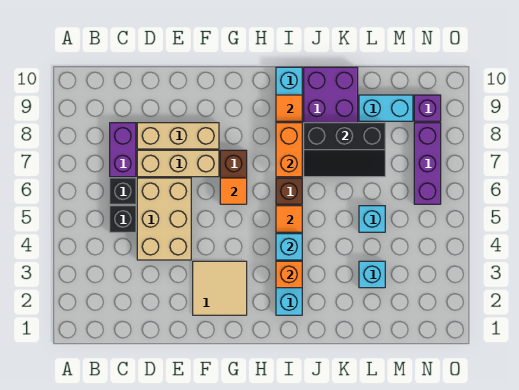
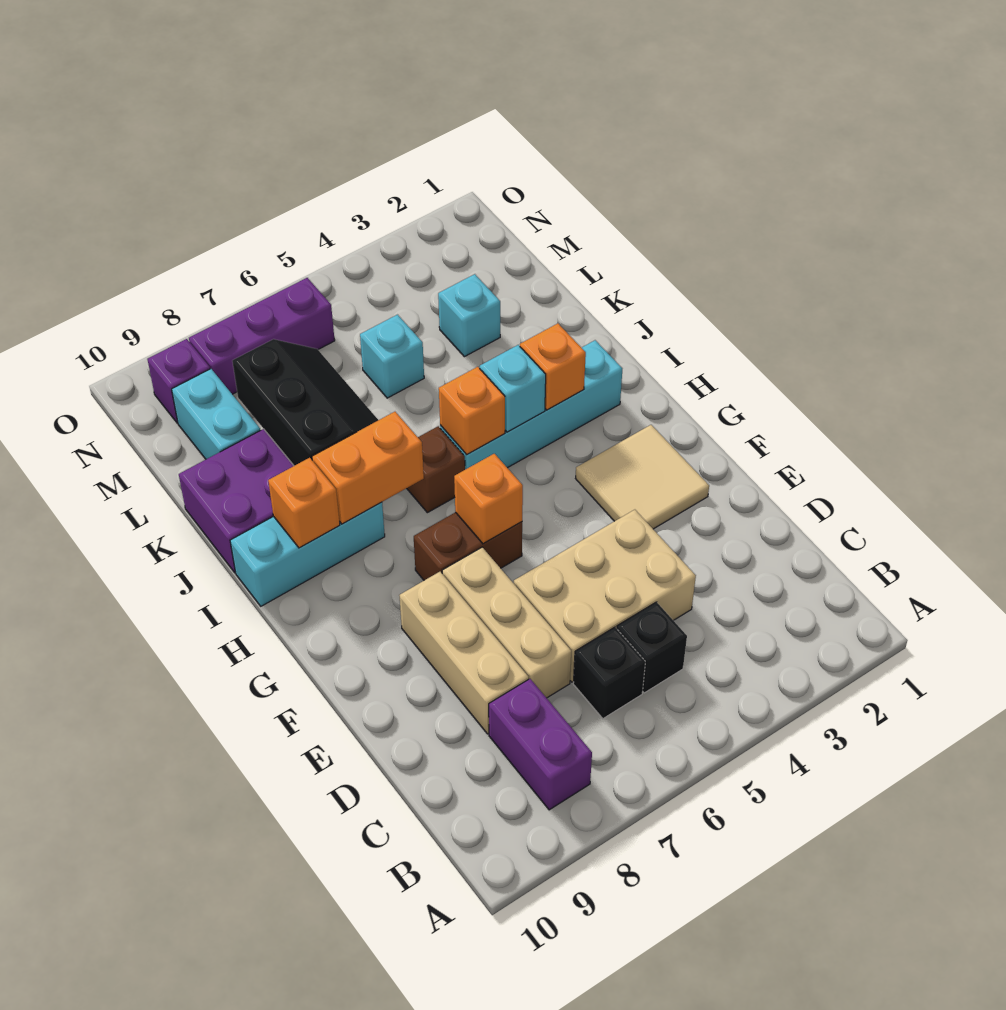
purple 1x2 brick [110,123,136,177] -> purple 1x2 brick turned to [489,679,592,810]
orange 1x1 tile [220,178,247,204] -> orange 1x1 brick [454,454,523,544]
orange 1x1 tile [276,206,302,232] -> orange 1x1 brick [439,367,505,455]
orange 1x1 tile [276,95,302,121] -> orange 1x1 brick [268,458,340,548]

